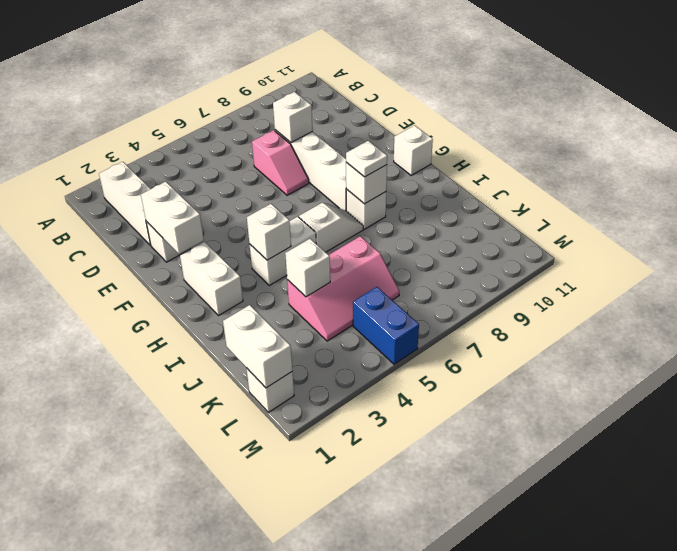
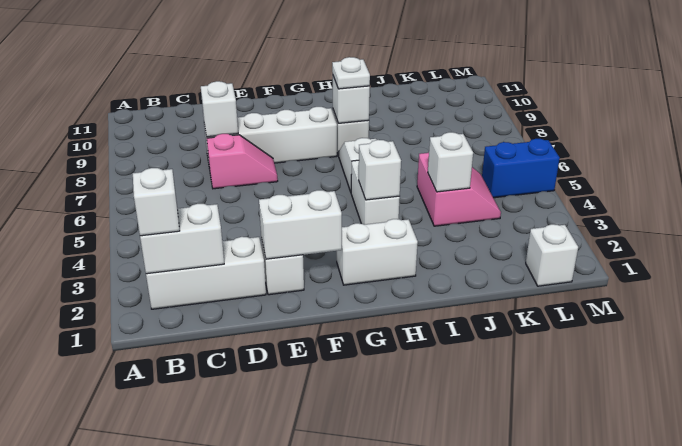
white 1x1 brick [394,125,433,175] -> white 1x1 brick moved to [133,168,180,236]
pink 2x3 slope [287,236,399,341] -> pink 2x2 slope [417,153,501,226]
white 1x2 brick [223,305,292,388] -> white 1x2 brick moved to [140,204,224,274]

